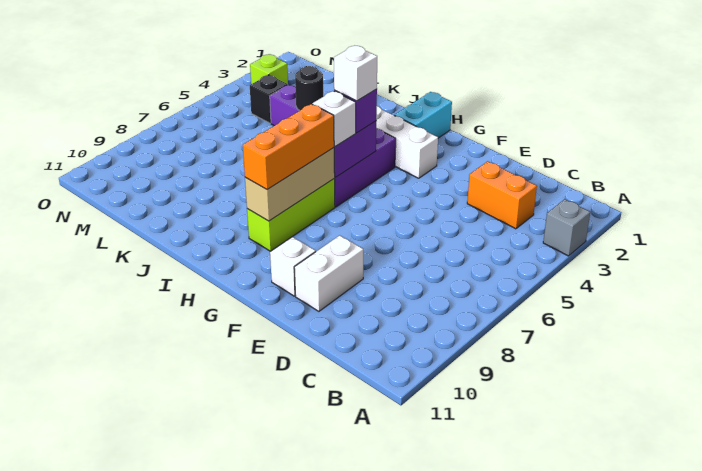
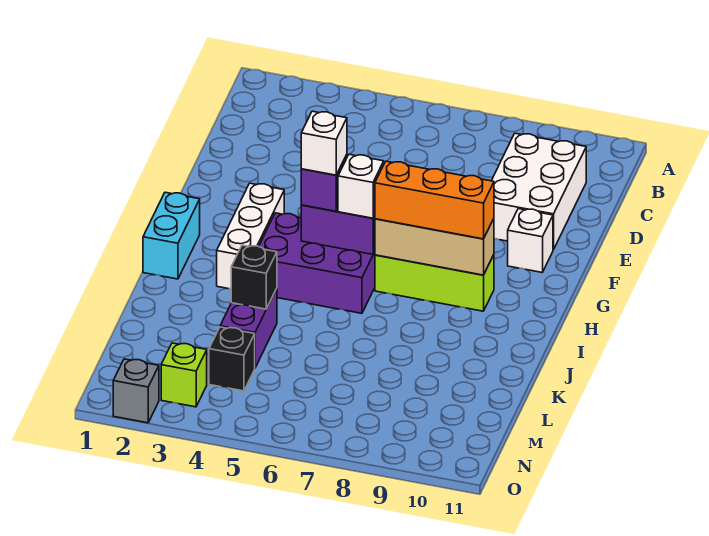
grey 1x1 brick [543,199,590,256] -> grey 1x1 brick moved to [113,359,159,423]
orange 1x2 brick [467,161,537,229] -> none
white 1x2 brick [294,235,363,311] -> white 2x3 brick [492,133,586,250]
cyan 1x2 brick [394,92,452,138] -> cyan 1x2 brick turned to [143,192,200,279]
black 1x1 round brick [295,66,323,111] -> black 1x1 brick [231,245,277,309]

